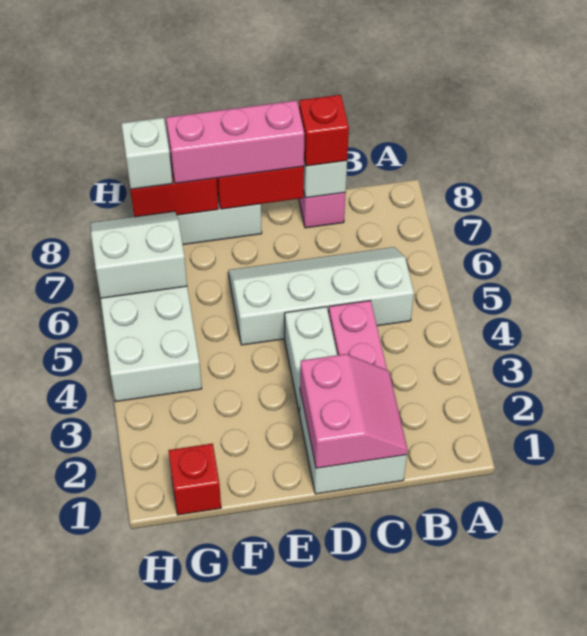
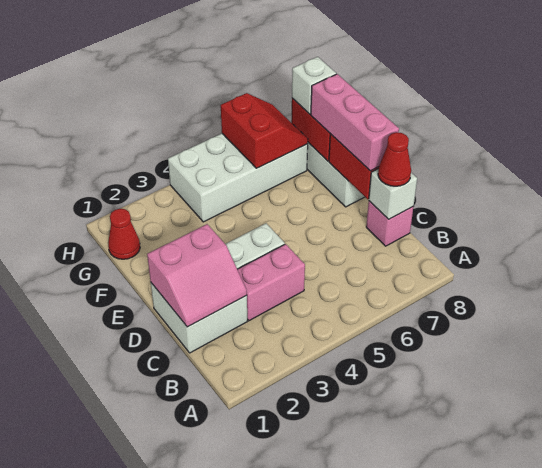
white 2x4 slope [228,247,414,345] -> none
red 1x1 brick [299,95,349,166] -> red 1x1 cone [378,132,411,186]
red 1x1 brick [168,443,221,515] -> red 1x1 cone [108,209,140,259]
white 2x2 slope [91,211,187,298] -> red 2x2 slope [221,93,308,168]

